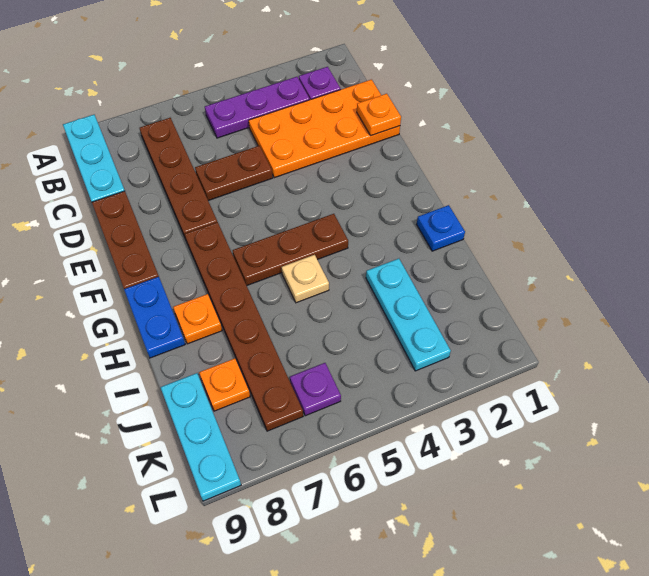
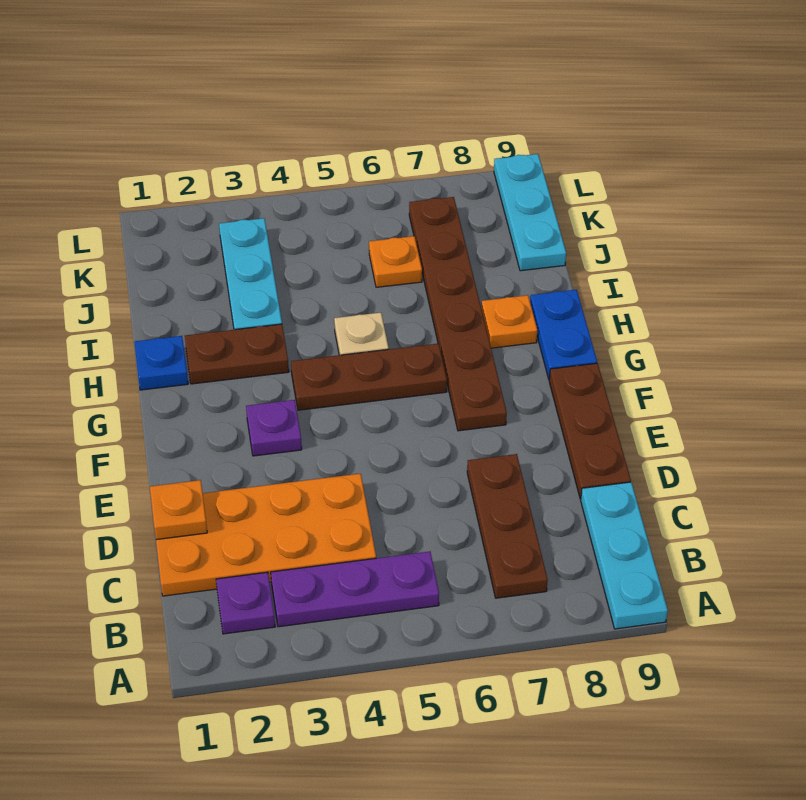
brown 1x4 plate [140,118,217,237] -> brown 1x3 plate [467,454,548,598]
brown 1x2 plate [195,146,273,201] -> brown 1x2 plate moved to [185,324,289,384]
orange 1x1 plate [199,359,250,411] -> orange 1x1 plate moved to [369,236,422,287]
purple 1x1 plate [290,363,341,416] -> purple 1x1 plate moved to [246,400,302,456]

